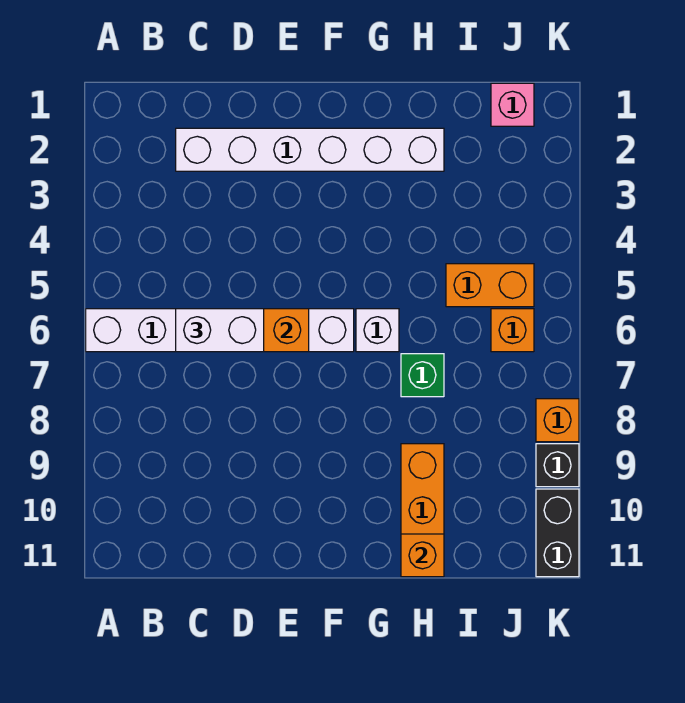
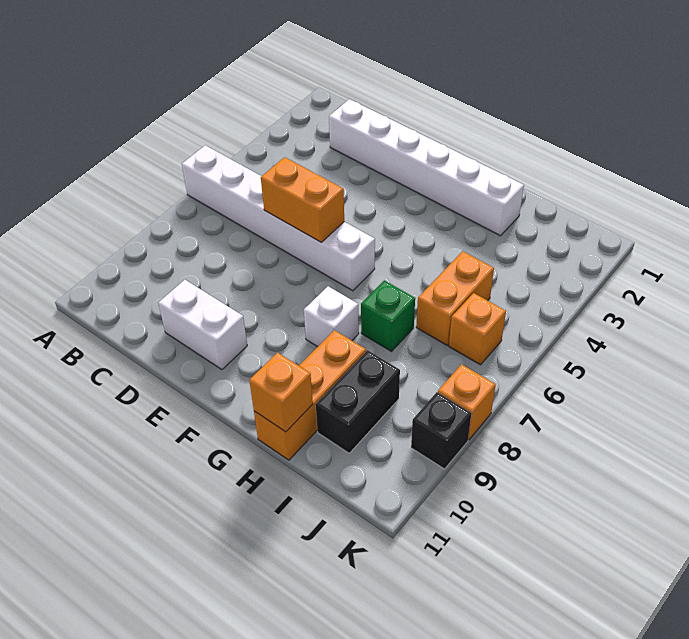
white 1x2 brick [176,309,264,352] -> white 1x2 brick moved to [158,280,247,370]
white 1x1 brick [356,309,399,352] -> white 1x1 brick moved to [304,286,359,347]
orange 1x2 brick [446,264,534,307] -> orange 1x2 brick turned to [416,251,494,345]
pink 1x1 brick [491,83,534,126] -> none
black 1x2 brick [536,489,579,577] -> black 1x2 brick moved to [316,350,400,453]

